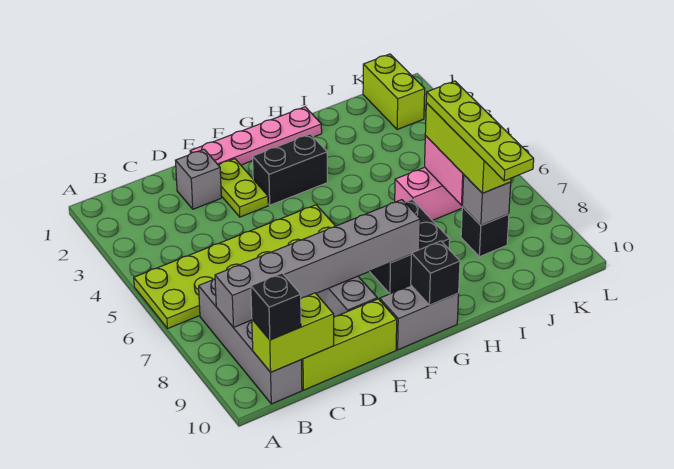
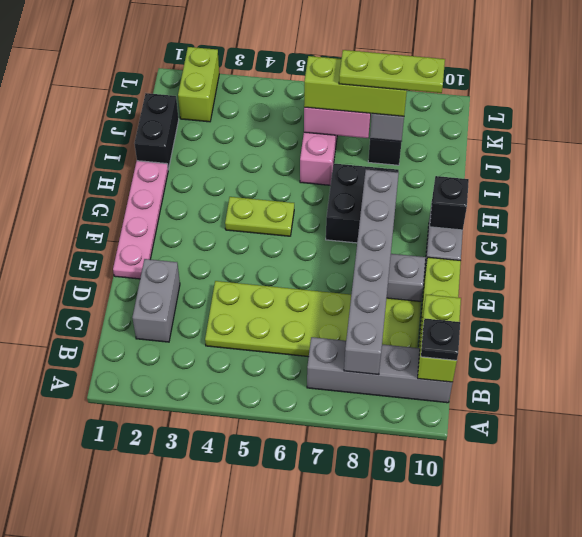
lime 2x6 plate [134,205,335,329] -> lime 2x6 plate turned to [205,281,421,357]
black 1x1 brick [251,273,301,340] -> black 1x1 plate [421,319,460,360]
grey 1x1 brick [176,149,221,209] -> grey 1x2 brick [132,259,180,342]
lime 1x2 plate [219,159,268,217] -> lime 1x2 plate moved to [225,197,294,236]
black 1x2 brick [253,134,327,205] -> black 1x2 brick moved to [135,93,179,170]
lime 1x4 plate [426,81,534,181] -> lime 1x3 plate [339,50,445,93]
lime 1x2 brick [363,54,425,130] -> lime 1x2 brick turned to [178,47,219,122]

